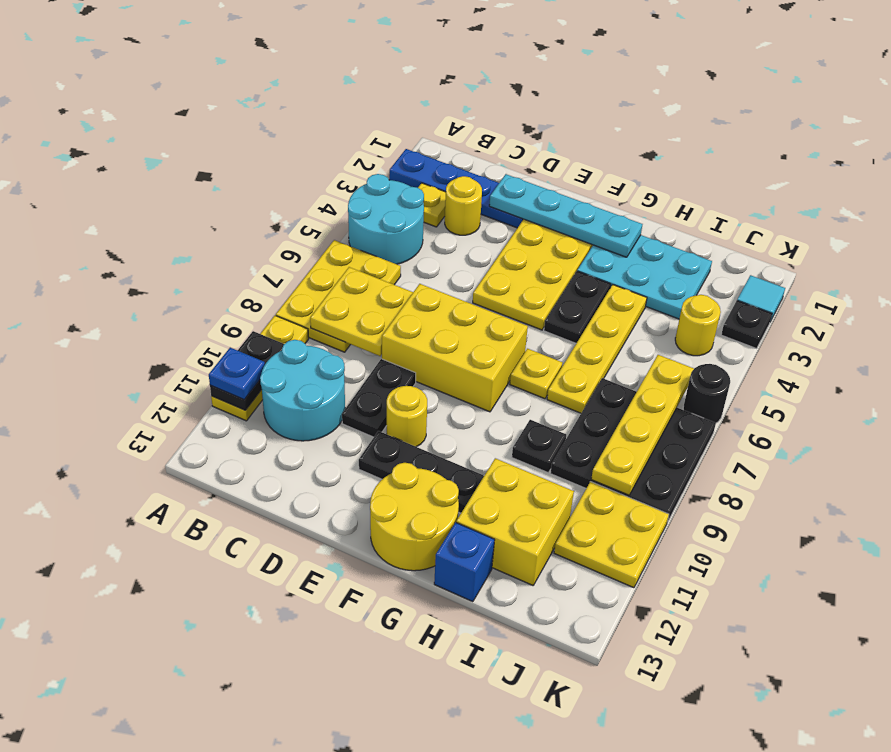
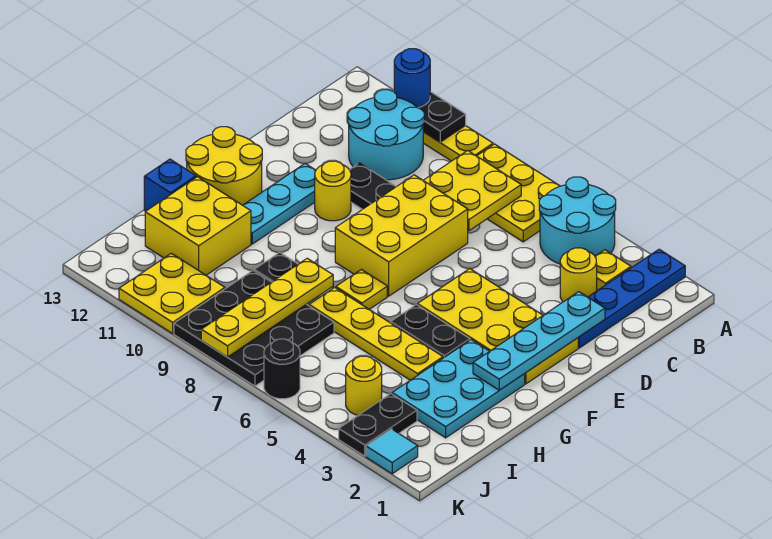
blue 1x1 plate [209,348,265,400] -> blue 1x1 round brick [394,49,430,108]
black 1x3 plate [359,431,484,513] -> cyan 1x3 plate [243,163,316,244]
yellow 1x4 plate [591,355,694,495] -> yellow 1x4 plate turned to [201,258,333,357]
black 1x1 plate [721,301,772,349] -> black 1x2 plate [339,394,417,456]

